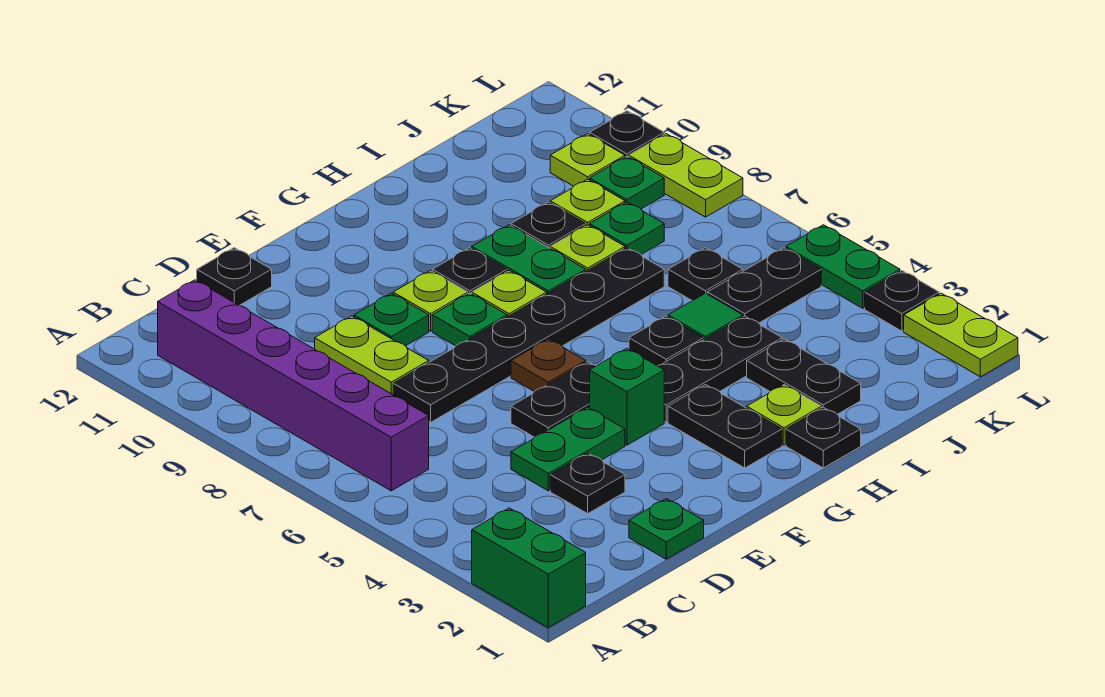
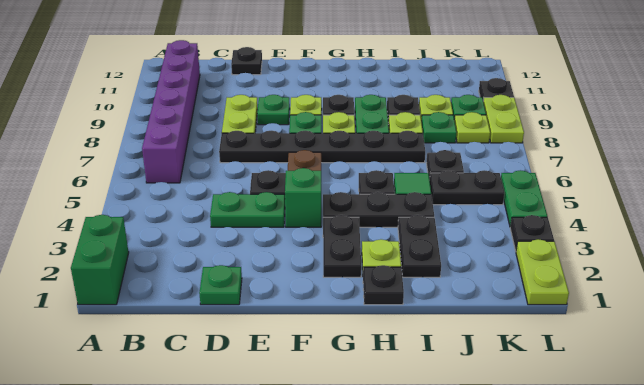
black 1x1 plate [550,453,625,514] -> none
lime 1x1 plate [550,134,625,186] -> lime 1x1 plate moved to [454,112,490,143]

